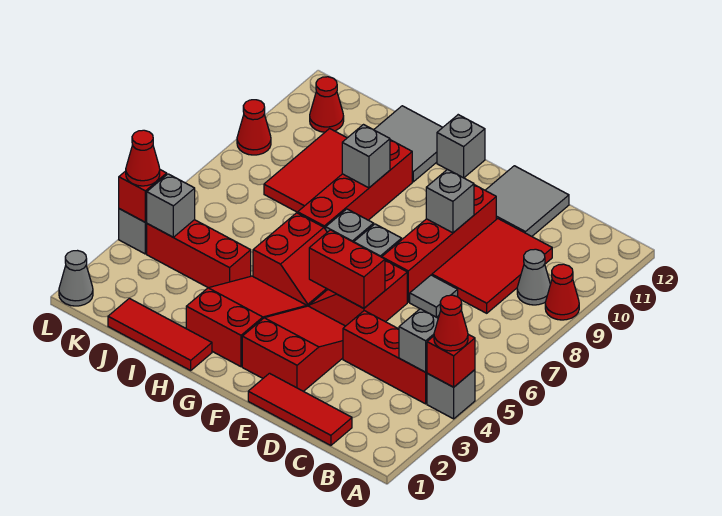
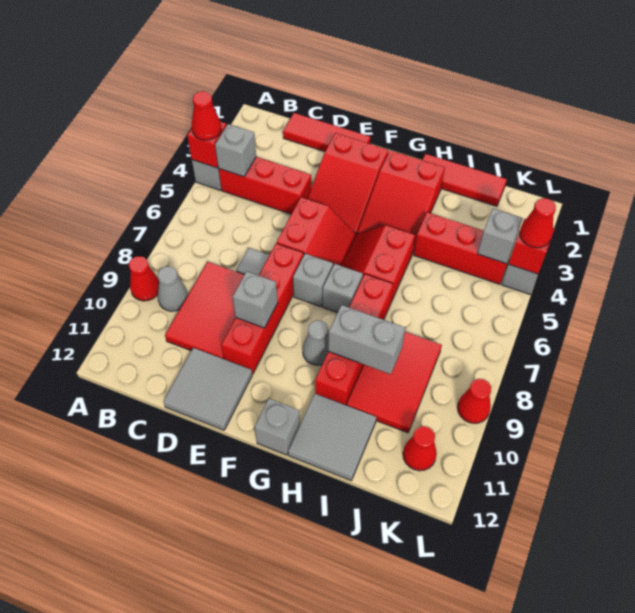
red 1x2 brick [309,230,385,308] -> none
grey 1x1 brick [342,125,390,188] -> grey 1x2 brick [328,305,405,374]
grey 1x1 cone [59,251,93,306] -> grey 1x1 cone moved to [303,320,329,365]

